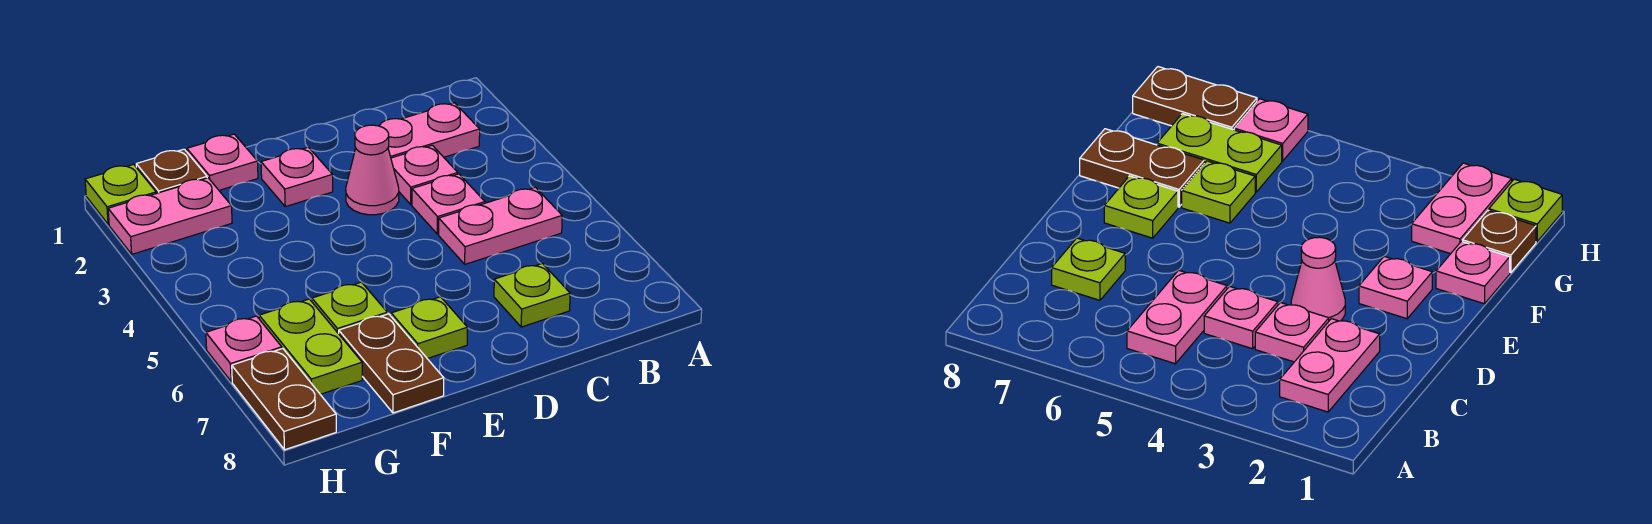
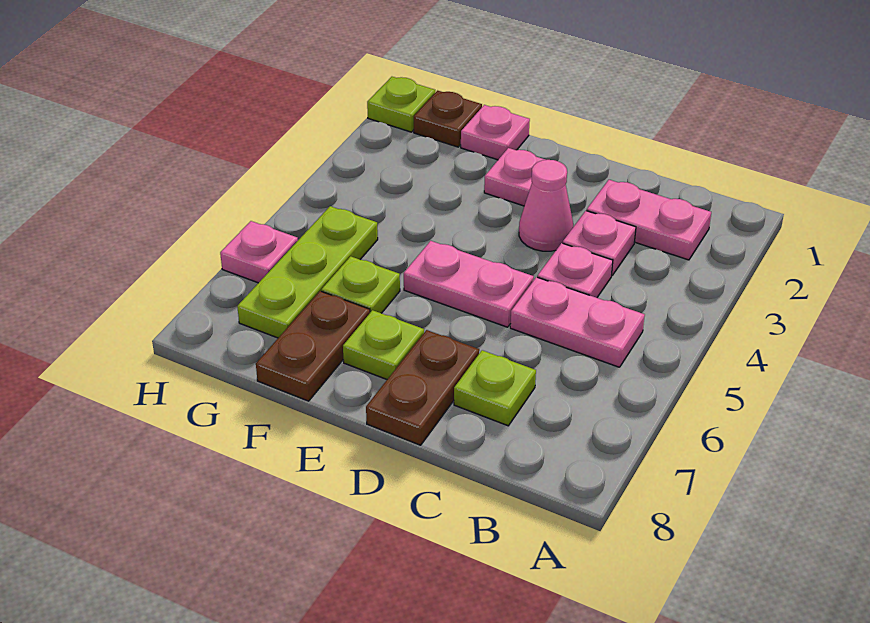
pink 1x2 plate [108,178,232,254] -> pink 1x2 plate moved to [404,241,534,327]
lime 1x2 plate [259,299,362,394] -> lime 1x3 plate [237,206,378,338]
brown 1x2 plate [232,349,336,450] -> brown 1x2 plate moved to [366,330,479,445]

